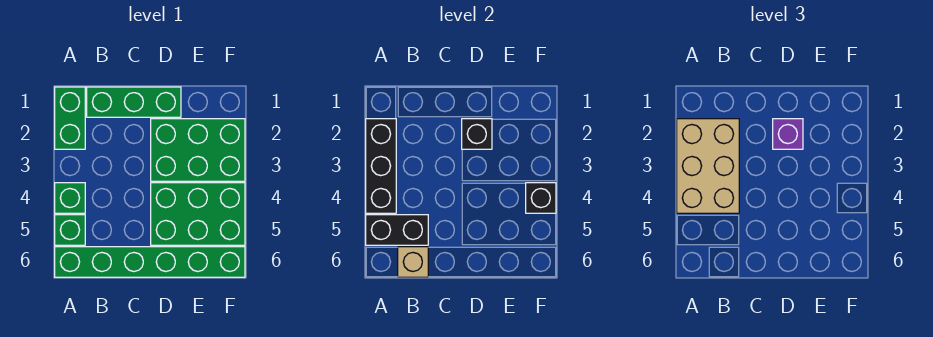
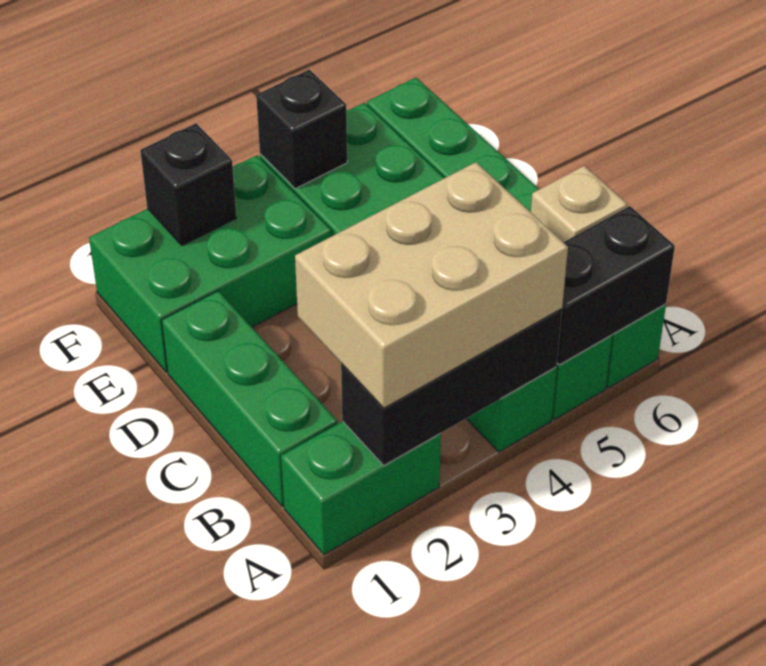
black 1x2 brick [366,215,428,245] -> black 1x2 brick turned to [557,206,675,365]
green 2x3 brick [151,119,245,181] -> green 2x3 brick turned to [89,155,331,372]
black 1x1 brick [462,119,492,149] -> black 1x1 brick moved to [140,123,236,245]
purple 1x1 brick [773,119,803,149] -> none

